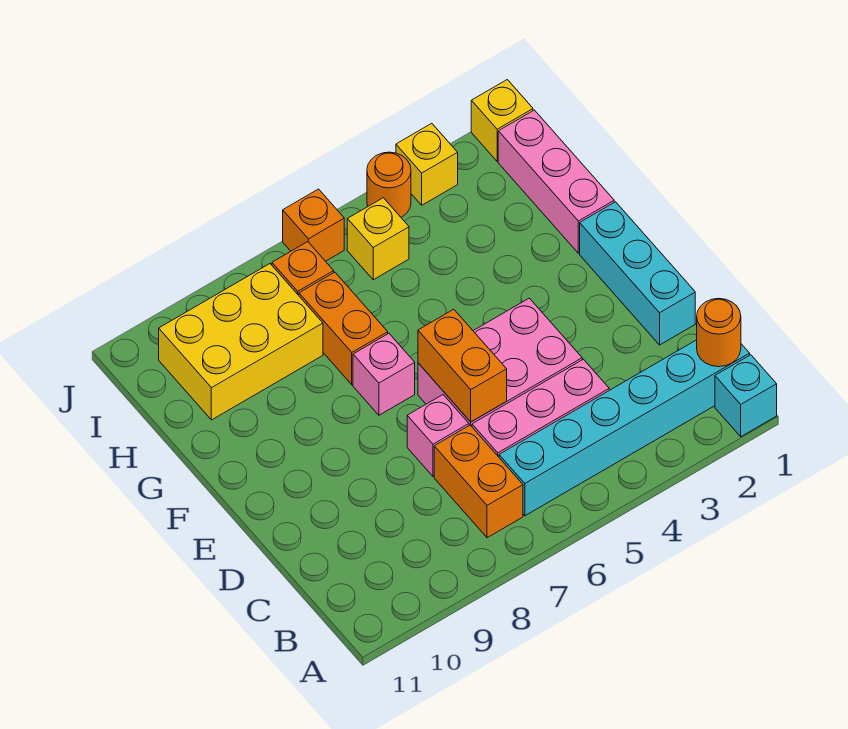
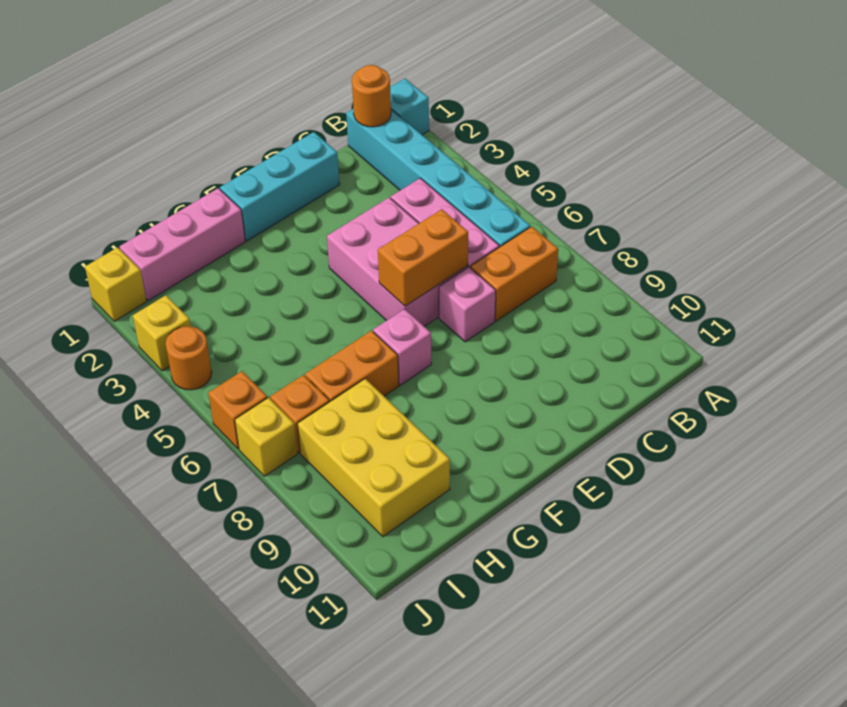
yellow 1x1 brick [347,198,409,280] -> yellow 1x1 brick moved to [235,398,298,476]

